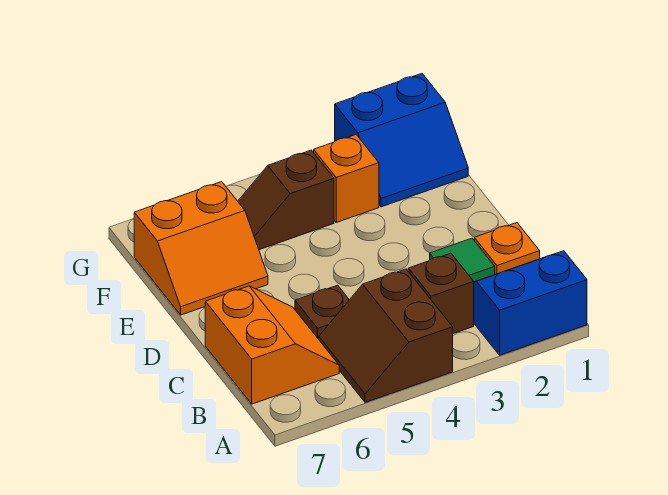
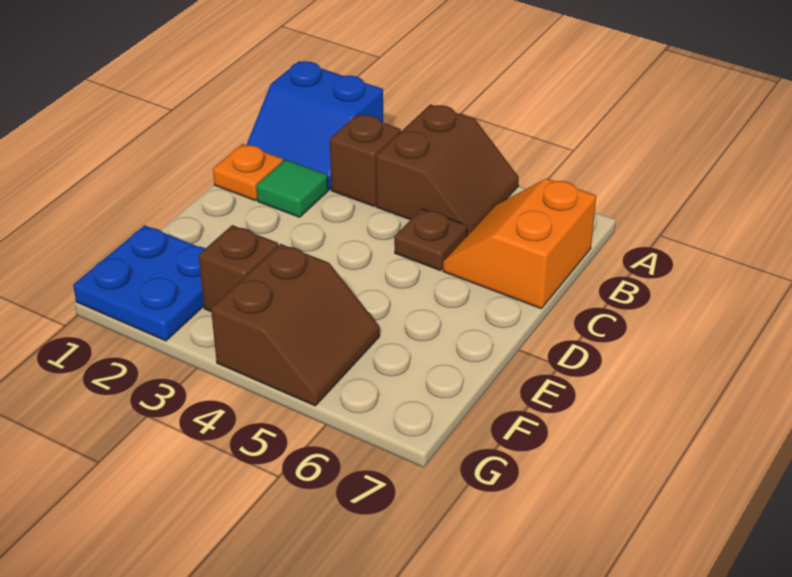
orange 2x2 slope [134,182,268,315] -> none
blue 2x2 slope [335,74,468,207] -> blue 2x2 plate [73,225,206,341]
orange 1x1 brick [314,135,379,222] -> brown 1x1 brick [199,225,278,311]
brown 1x2 slope [238,150,334,250] -> brown 2x2 slope [211,244,380,406]

